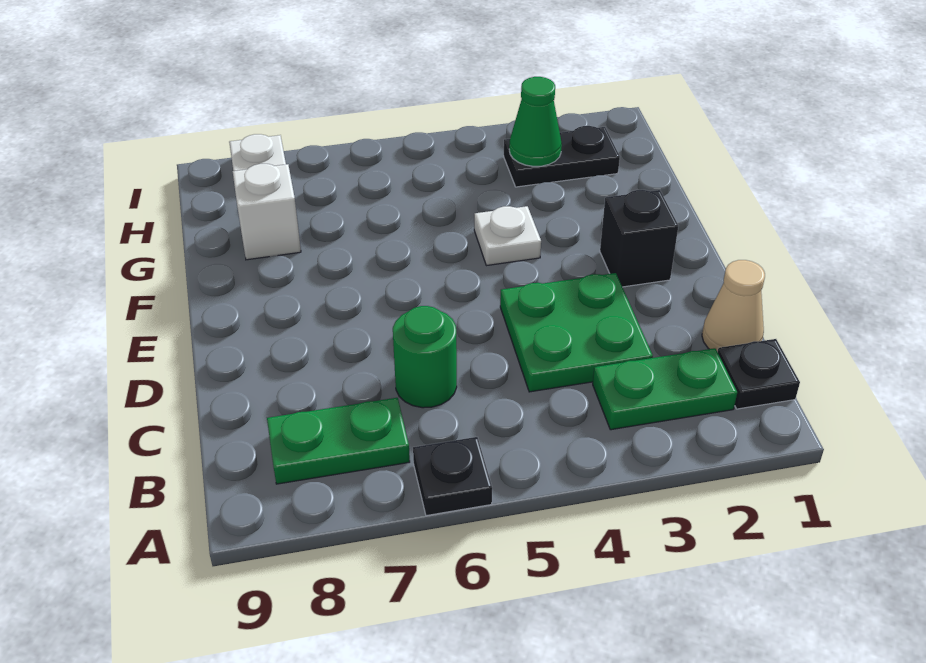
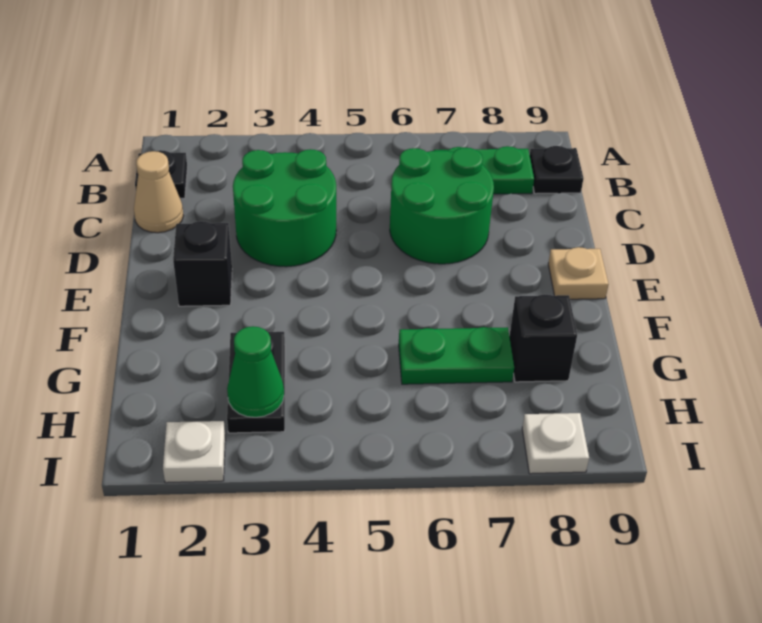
black 1x1 plate [413,437,492,516] -> black 1x1 plate moved to [530,146,583,194]
green 1x2 plate [593,348,737,430] -> green 1x2 plate moved to [399,327,514,384]
green 2x2 plate [500,273,653,392] -> green 2x2 round brick [233,149,336,267]
green 1x1 round brick [393,306,457,408] -> green 2x2 round brick [390,148,494,264]
none -> tan 1x1 plate [548,247,609,299]
white 1x1 plate [474,206,541,266] -> white 1x1 plate moved to [163,421,225,483]
white 1x1 brick [233,164,301,260] -> black 1x1 brick [509,295,577,382]
black 1x2 plate [504,126,620,187] -> black 1x2 plate turned to [227,332,285,433]

